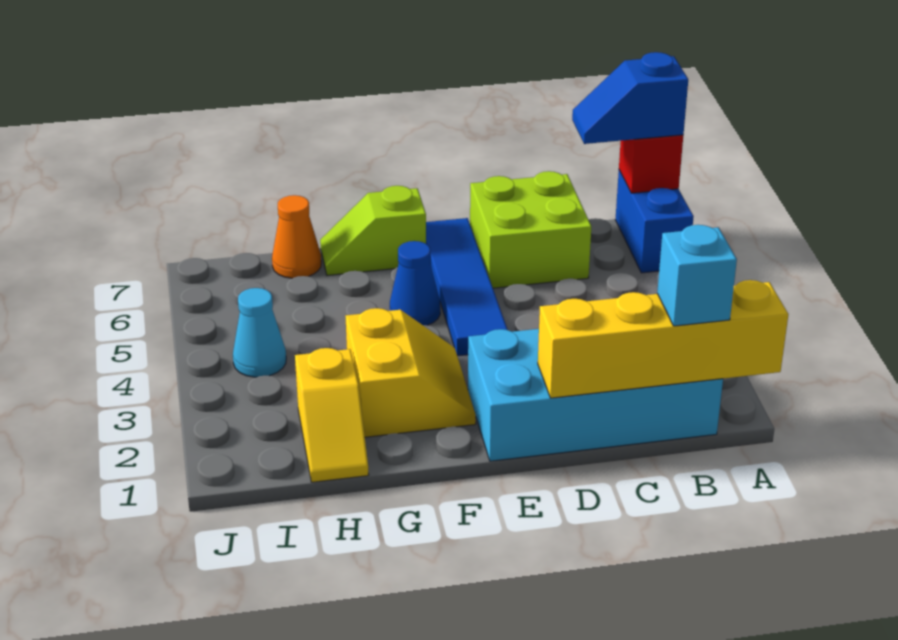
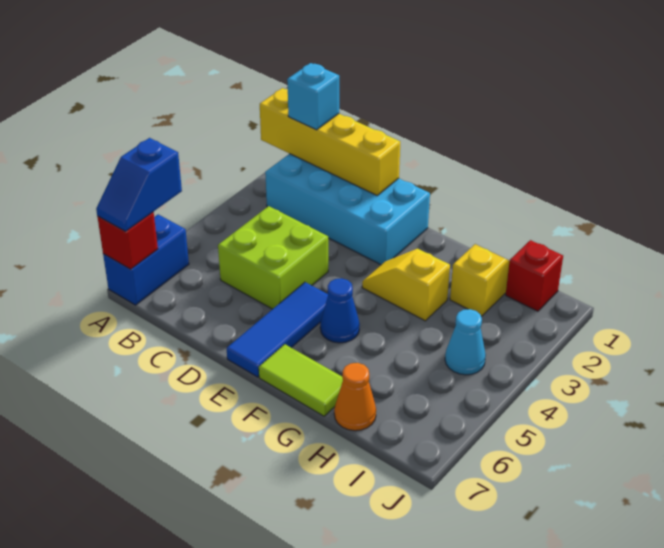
blue 1x2 slope [572,52,688,144] -> blue 1x2 slope turned to [96,138,182,231]
lime 2x2 brick [470,171,591,288] -> lime 2x2 brick moved to [218,206,328,309]
blue 1x4 tile [426,218,508,356] -> blue 1x3 tile [227,282,328,377]
yellow 2x2 slope [346,308,476,437] -> yellow 1x2 slope [362,249,450,321]
lime 1x2 slope [320,186,426,275] -> lime 1x2 tile [259,344,343,416]
none -> red 1x1 brick [506,240,563,311]

